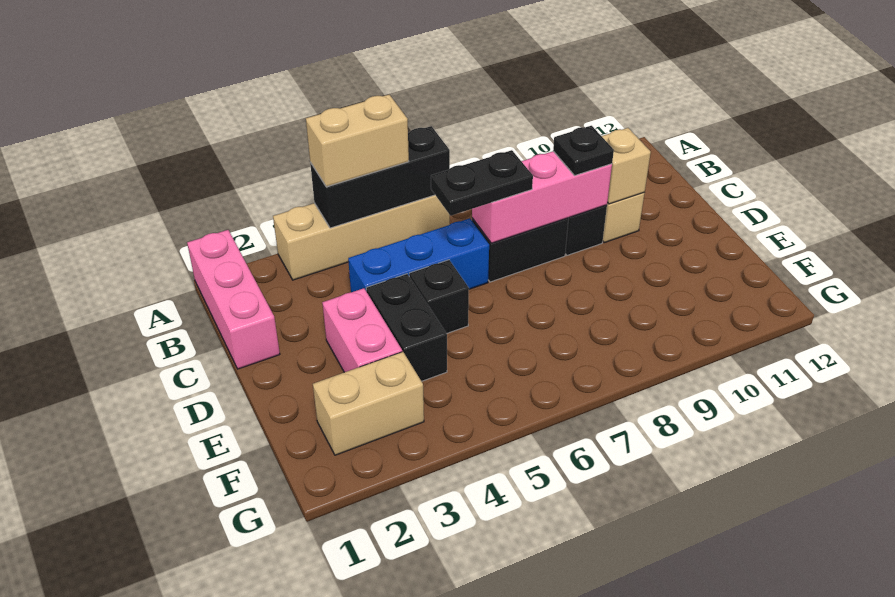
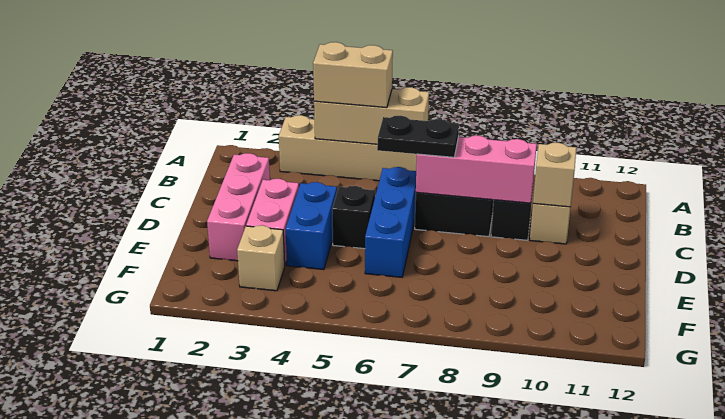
pink 1x3 brick [187,230,280,369] -> pink 1x3 brick moved to [207,153,270,261]
black 1x3 brick [310,126,450,228] -> tan 1x3 brick [314,87,429,144]
blue 1x3 brick [348,218,489,292] -> blue 1x3 brick turned to [365,167,416,277]
black 1x1 plate [553,126,614,175] -> none
black 1x2 brick [366,274,447,381] -> blue 1x2 brick [286,182,337,270]
tan 1x2 brick [313,352,424,455] -> tan 1x1 brick [237,225,285,291]

